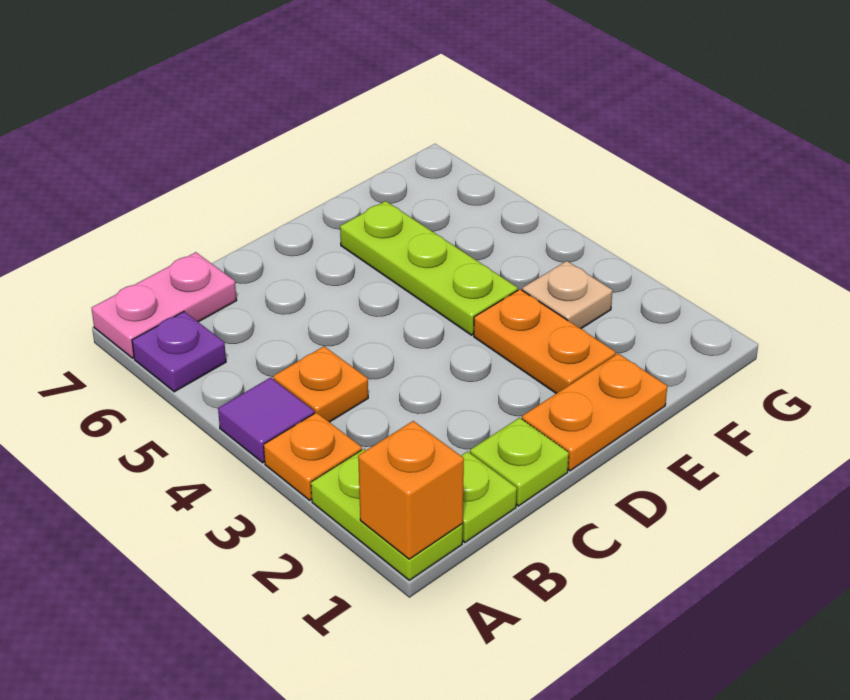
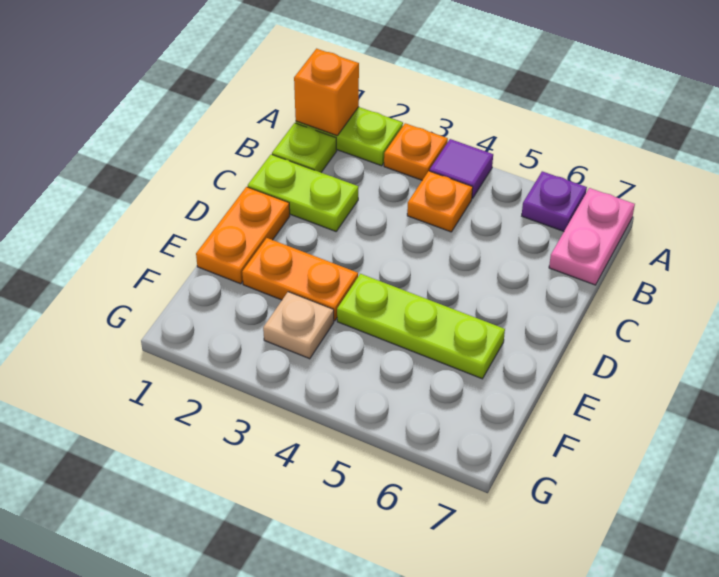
lime 1x1 plate [470,418,569,506] -> lime 1x2 plate [248,154,358,231]

